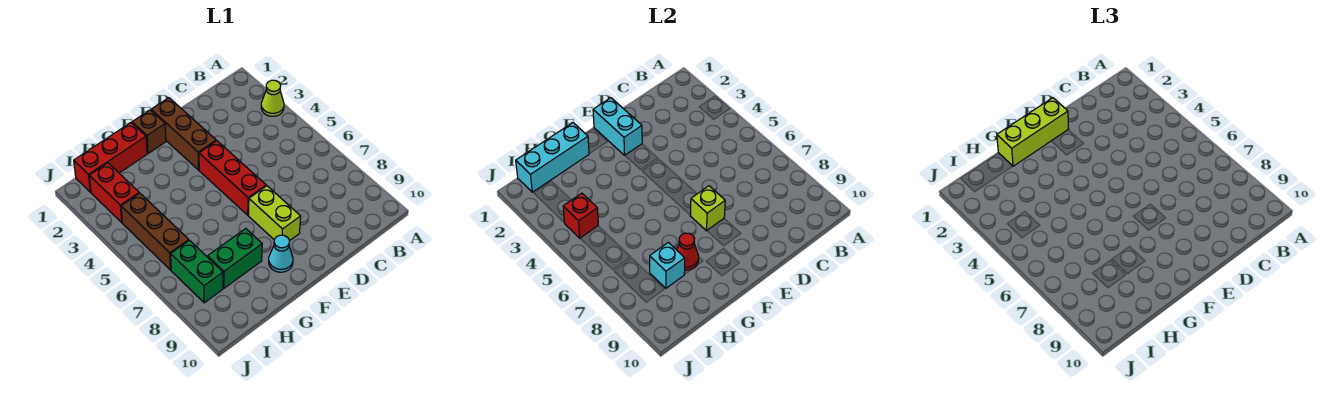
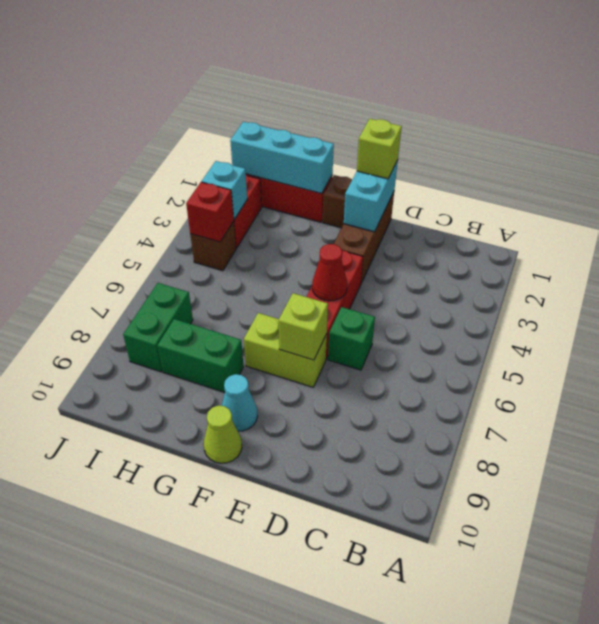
lime 1x1 cone [261,80,284,116] -> lime 1x1 cone moved to [204,406,242,463]
none -> green 1x1 brick [328,307,375,370]
lime 1x3 brick [997,98,1069,166] -> lime 1x1 brick [357,119,402,179]
lime 1x2 brick [249,186,301,241] -> lime 1x2 brick turned to [244,313,327,387]
red 1x1 cone [677,233,699,270] -> red 1x1 cone moved to [312,244,347,301]
cyan 1x1 brick [650,242,685,288] -> cyan 1x1 brick moved to [202,161,247,219]
brown 1x3 brick [121,193,189,270] -> brown 1x1 brick [190,221,236,271]

